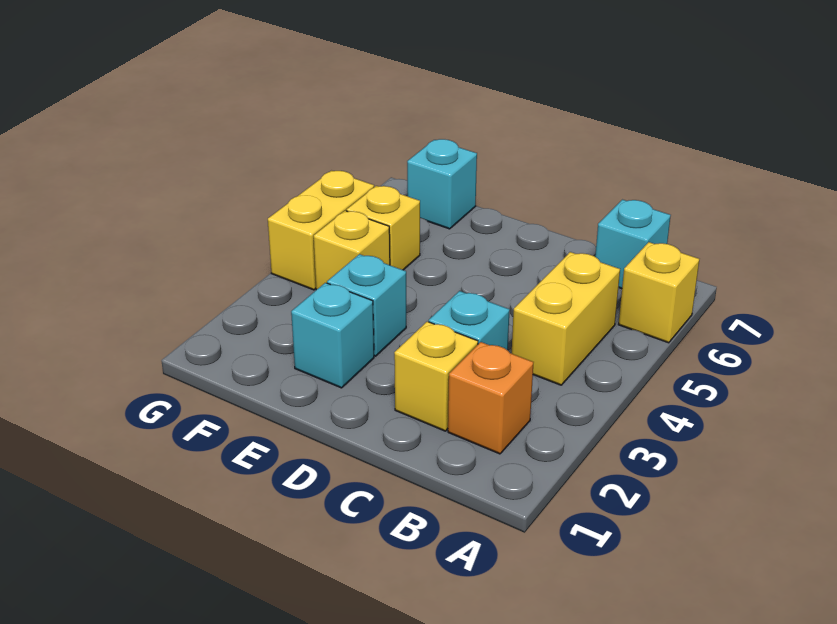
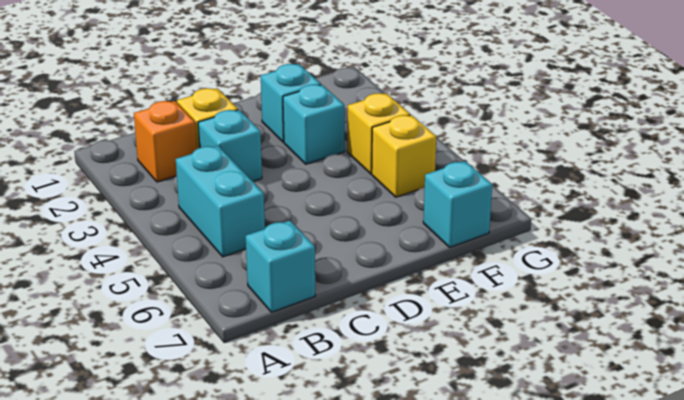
yellow 1x1 brick [619,242,699,343] -> none
yellow 1x2 brick [512,252,620,385] -> cyan 1x2 brick [176,146,265,257]
yellow 1x2 brick [268,171,374,290] -> none

